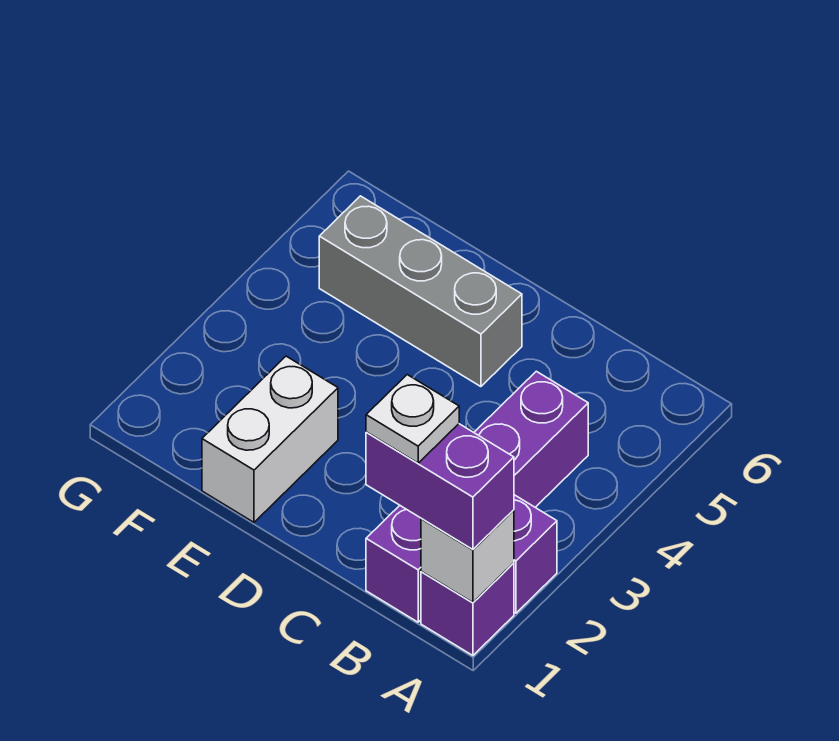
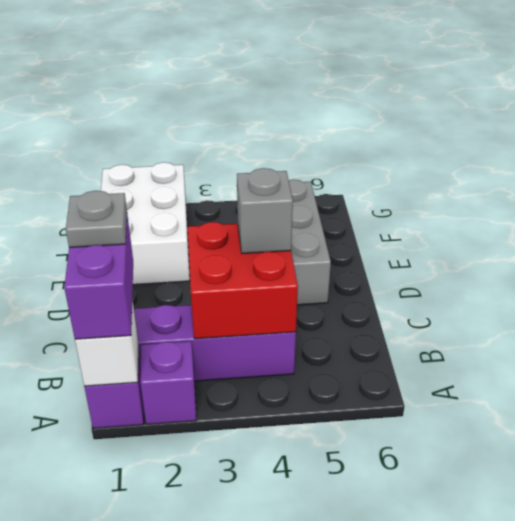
white 1x1 plate [366,375,459,463] -> grey 1x1 plate [66,191,127,247]
none -> red 2x2 brick [188,222,298,339]
none -> grey 1x1 brick [237,168,293,253]
white 1x2 brick [202,356,338,522] -> white 2x3 brick [101,162,190,285]

